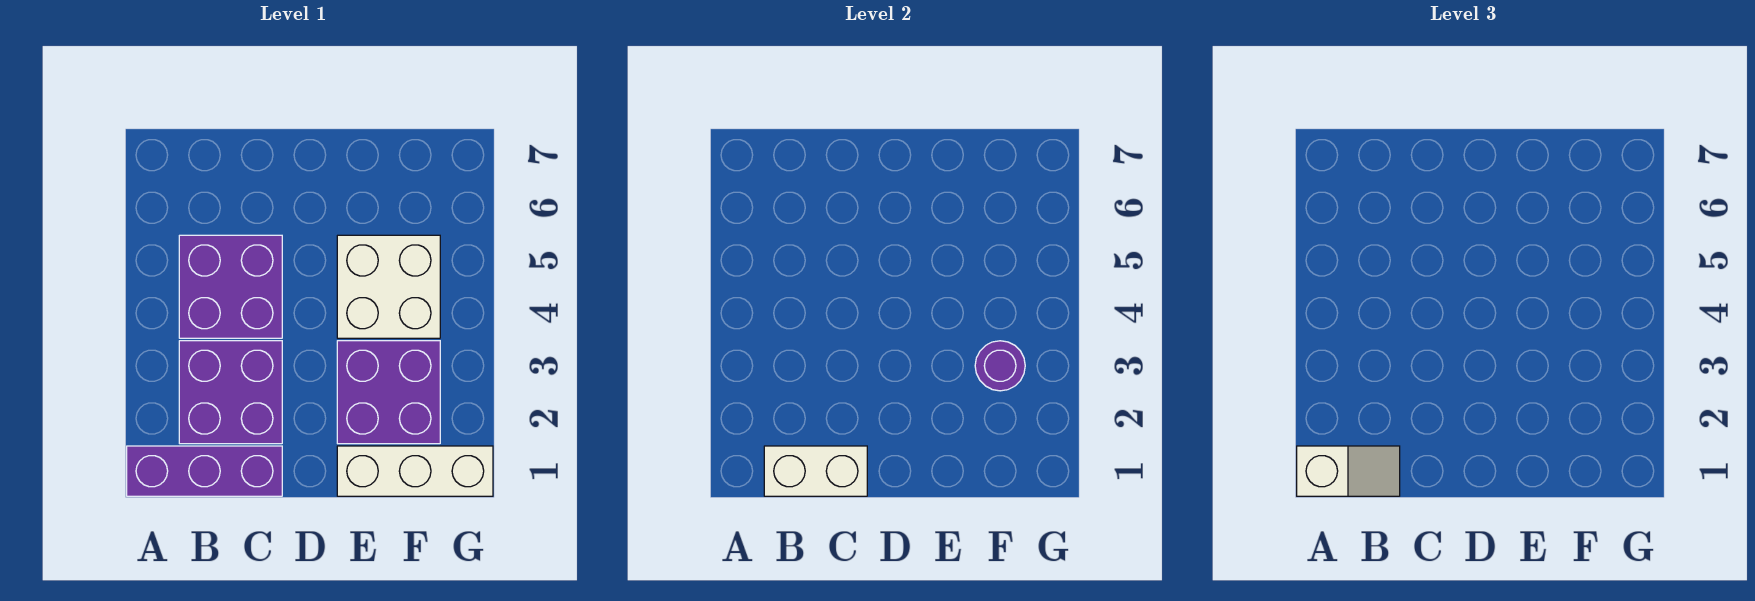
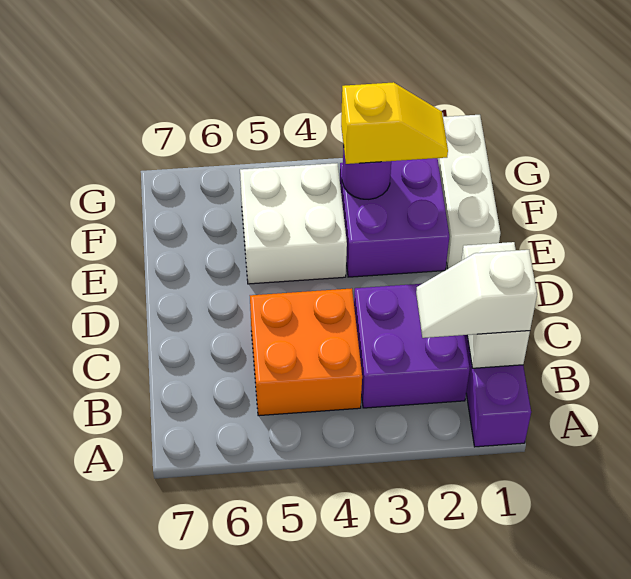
white 1x2 slope [1297,446,1400,496] -> white 1x2 slope turned to [416,250,537,338]
purple 2x2 brick [179,235,282,338] -> orange 2x2 brick [250,288,362,416]
none -> yellow 1x2 slope [341,82,448,164]

